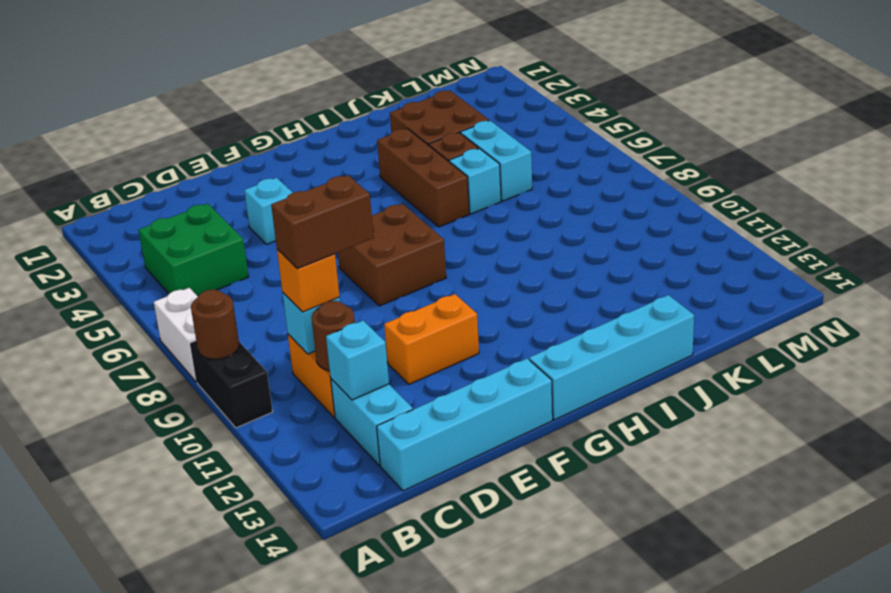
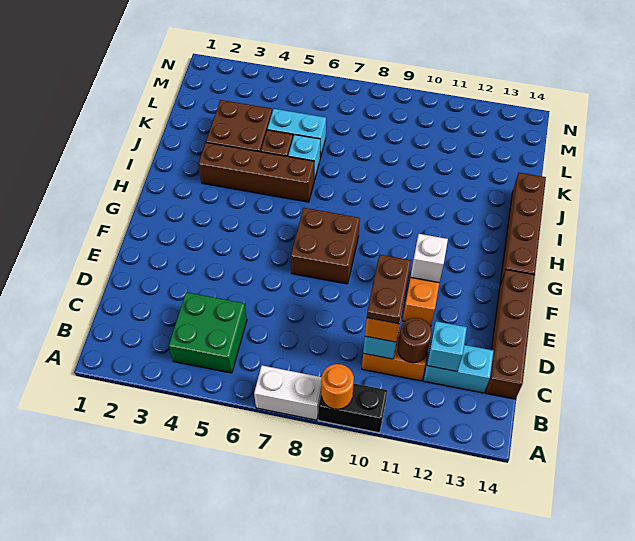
brown 1x1 round brick [191,290,239,359] -> orange 1x1 round brick [321,364,354,409]
brown 1x2 brick [271,175,374,269] -> brown 1x2 plate [367,255,411,324]
cyan 1x4 brick [377,358,553,491] -> brown 1x4 brick [486,270,535,399]
cyan 1x1 brick [244,178,293,244] -> none
none -> white 1x1 brick [411,234,448,283]
cyan 1x4 brick [529,295,694,420] -> brown 1x4 brick [500,173,546,285]
brown 1x3 brick [377,129,469,227] -> brown 1x4 brick [198,142,315,202]

